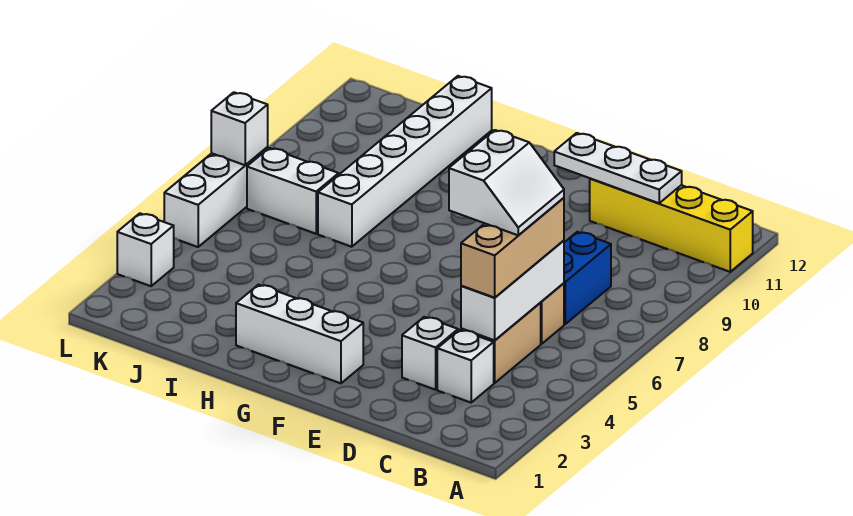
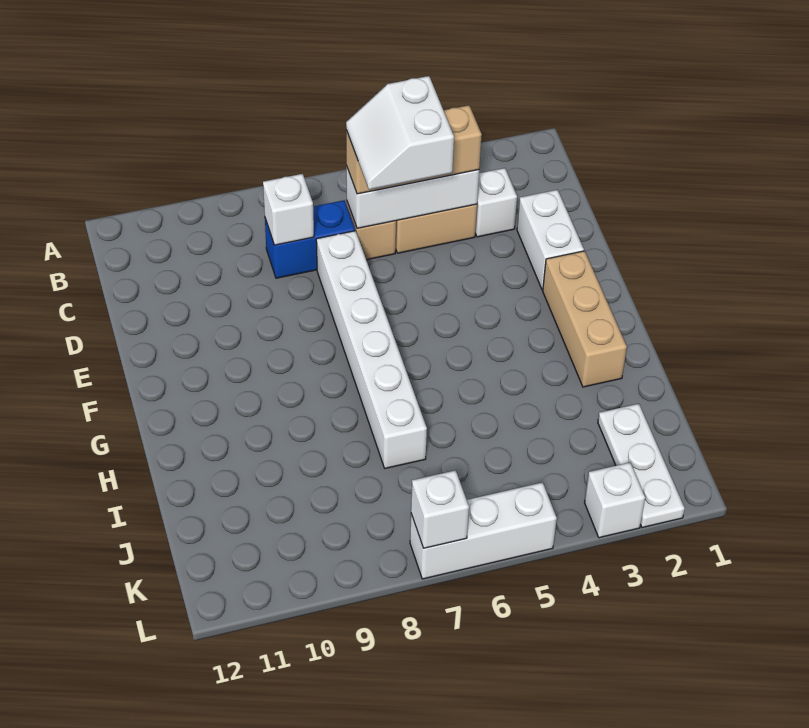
yellow 1x4 brick [590,178,753,272] -> none
white 2x2 slope [449,130,564,235] -> white 2x2 slope turned to [346,76,454,190]
white 1x3 plate [554,133,682,203] -> white 1x3 plate moved to [598,404,685,528]
white 1x1 brick [402,317,458,390] -> white 1x1 brick moved to [263,174,314,245]
white 1x3 brick [236,285,363,383] -> tan 1x3 brick [543,251,627,387]
white 1x6 brick [318,76,492,247] -> white 1x6 brick turned to [316,231,427,468]
white 1x2 brick [247,148,339,234] -> white 1x2 brick moved to [517,190,584,290]

